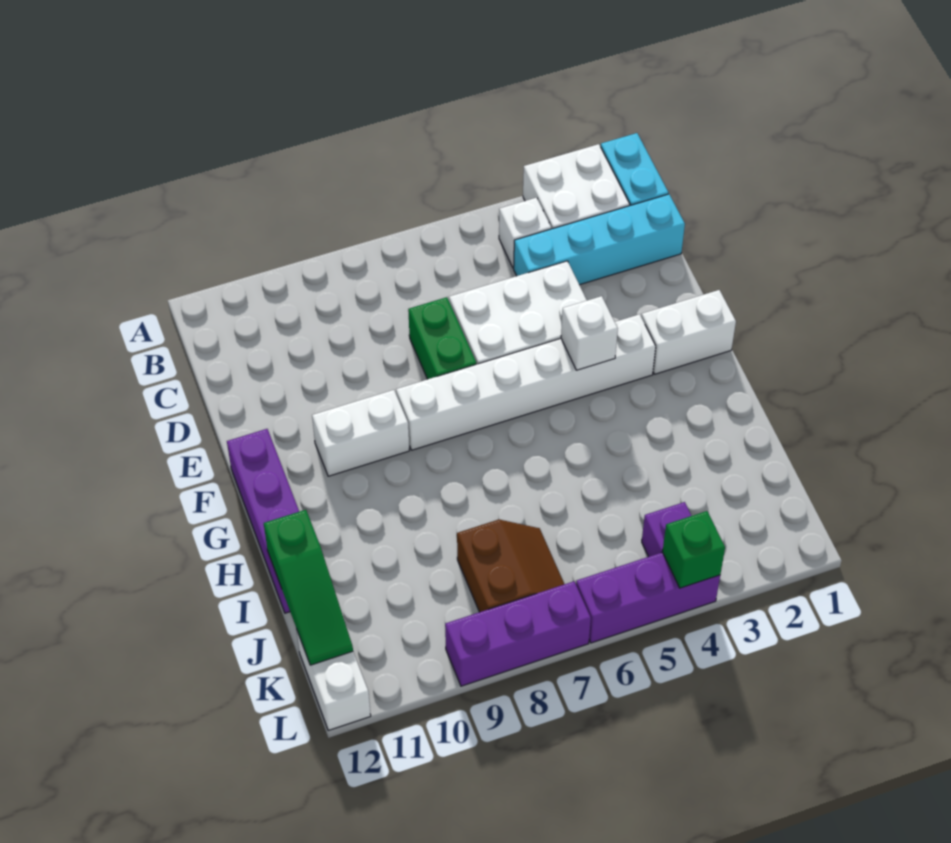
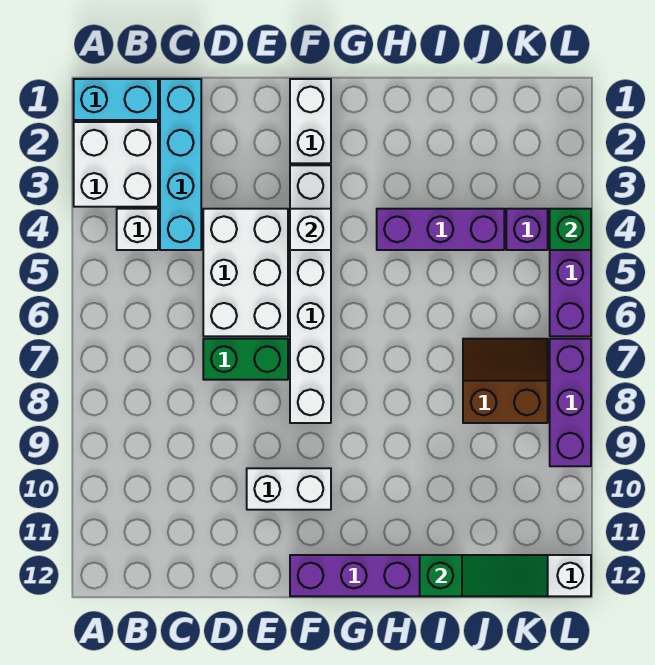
white 1x2 brick [312,390,409,476] -> white 1x2 brick turned to [247,468,331,510]
none -> purple 1x3 brick [377,209,504,250]

